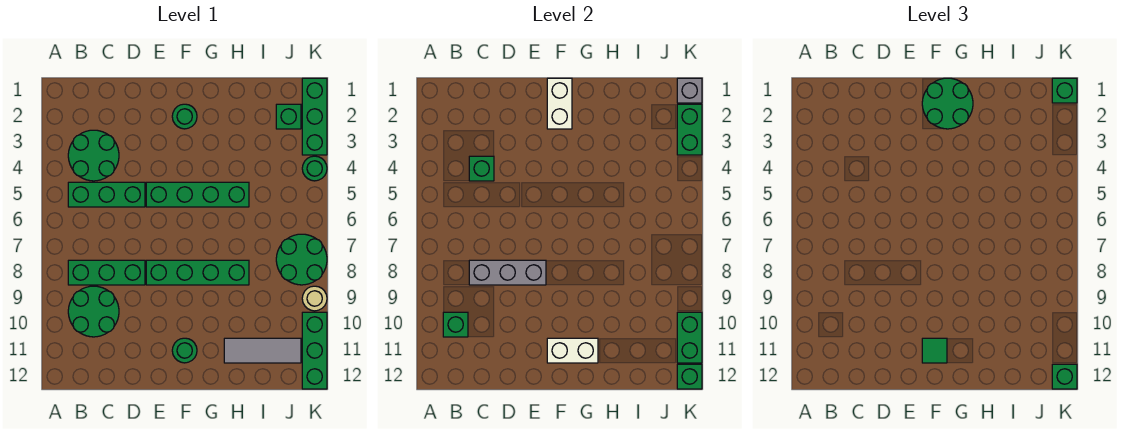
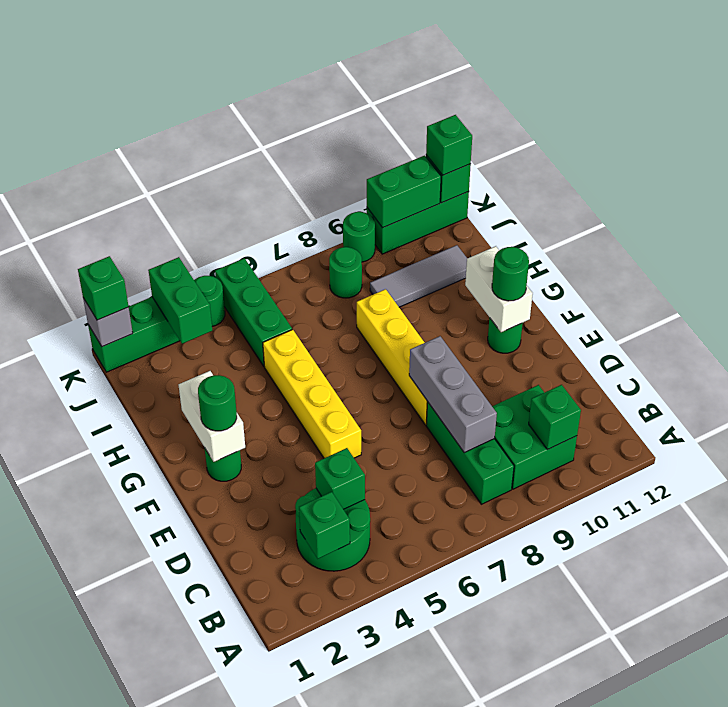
green 1x3 brick [68,182,145,207] -> green 1x3 brick moved to [215,258,292,366]
green 2x2 round brick [68,286,119,337] -> green 2x2 brick [492,385,577,489]
green 1x4 brick [146,182,249,207] -> yellow 1x4 brick [263,330,361,458]
green 1x4 brick [146,260,249,285] -> yellow 1x4 brick [357,289,428,425]
white 1x2 brick [547,78,572,129] -> white 1x2 brick turned to [179,371,245,462]
green 2x2 round brick [922,78,973,129] -> green 1x1 round brick [198,375,237,431]
green 1x1 tile [922,338,947,363] -> green 1x1 round brick [492,247,529,301]
grey 1x3 tile [224,338,301,363] -> grey 1x3 tile turned to [370,245,467,307]
green 1x1 brick [276,104,301,129] -> green 1x1 brick moved to [299,492,350,559]
green 2x2 round brick [276,234,327,285] -> green 1x1 round brick [329,247,362,298]
green 1x2 brick [677,104,702,155] -> green 1x2 brick turned to [148,257,212,344]
tan 1x1 round brick [302,286,327,311] -> green 1x1 round brick [343,212,375,262]

